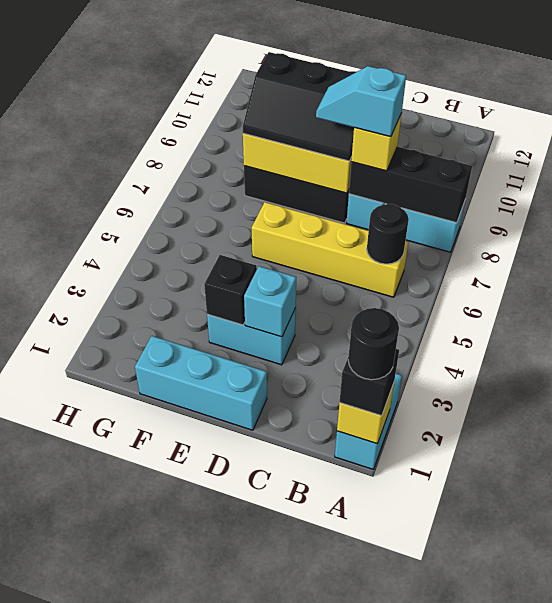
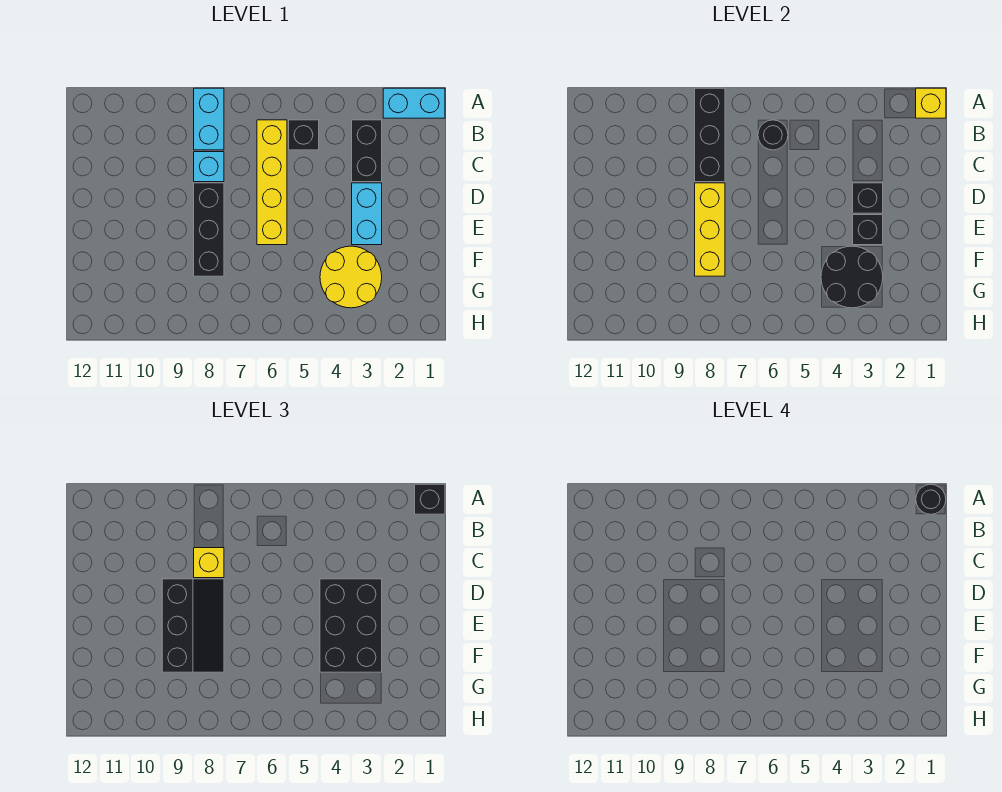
none -> black 1x2 brick [352,120,382,182]
none -> black 1x1 brick [289,120,319,150]
cyan 1x2 slope [316,66,406,137] -> none
cyan 1x3 brick [135,336,267,430] -> none
cyan 1x1 brick [244,266,296,337] -> black 1x1 brick [853,183,883,213]
none -> black 2x3 brick [320,579,382,672]
none -> yellow 2x2 round brick [320,246,382,308]
none -> black 2x2 round brick [821,246,883,308]

